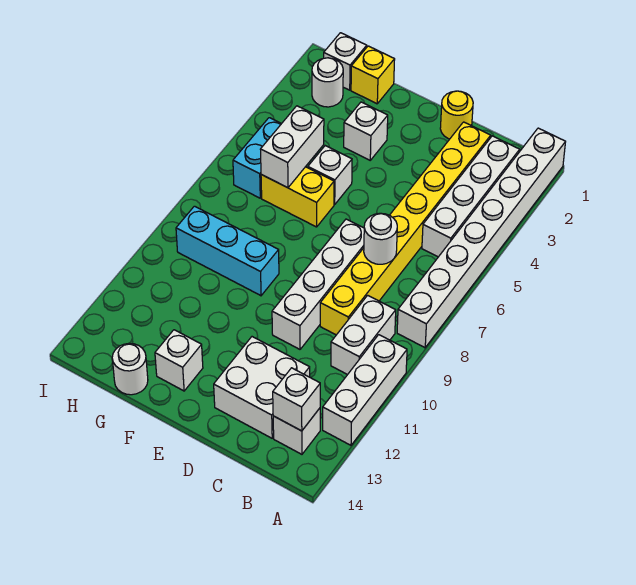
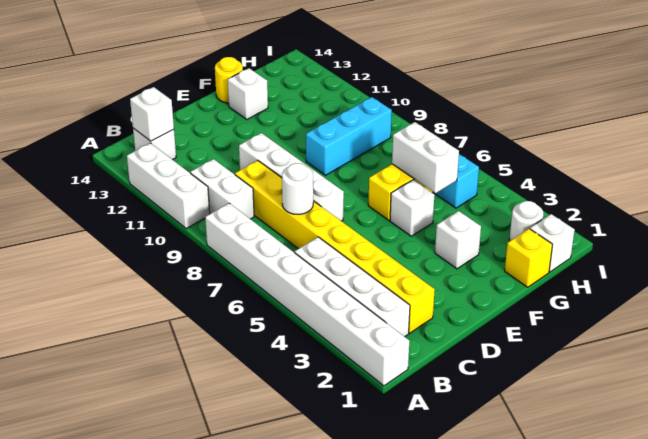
white 2x2 brick [214,337,310,438] -> none
yellow 1x1 round brick [440,91,473,139] -> yellow 1x1 round brick moved to [215,57,243,103]
white 1x1 round brick [112,343,148,395] -> none

